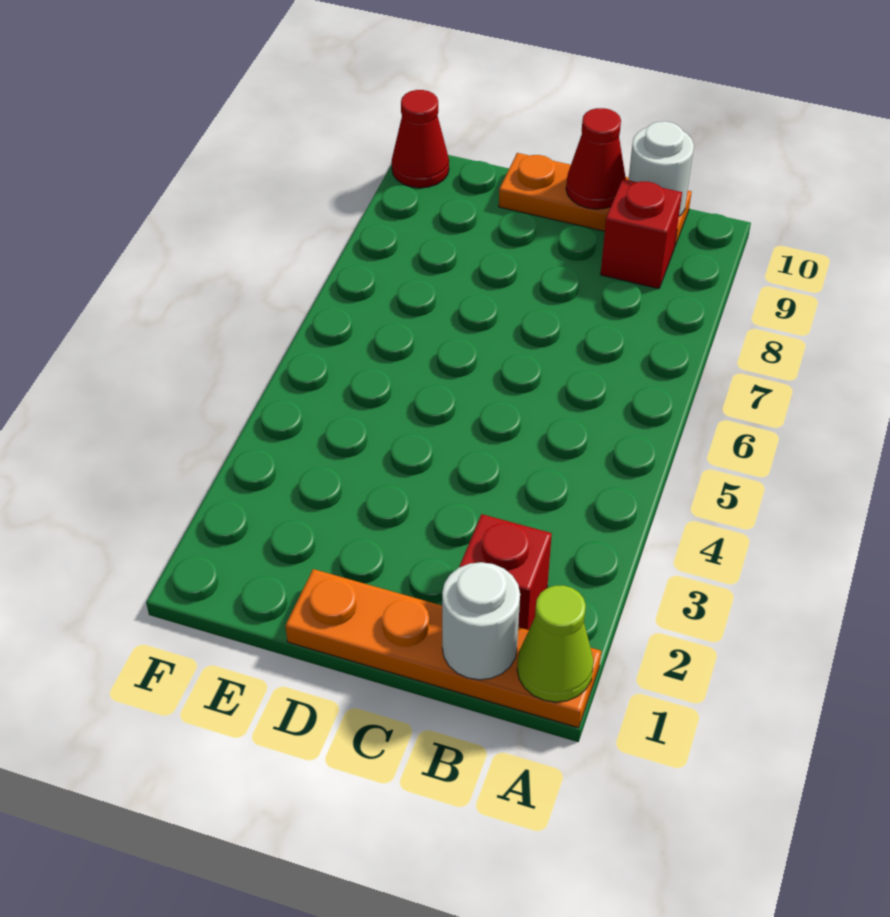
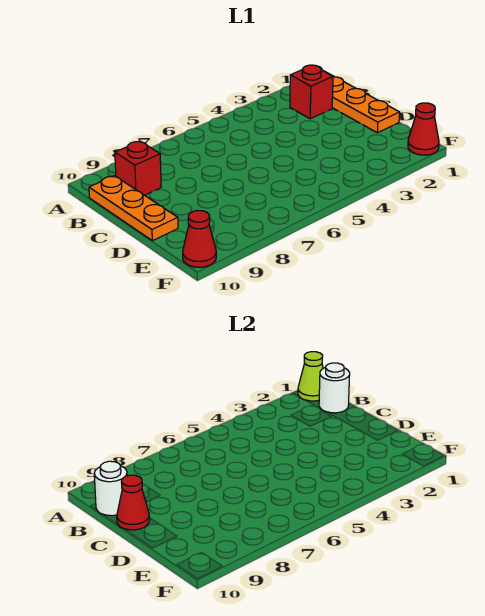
none -> red 1x1 cone [408,103,439,155]

